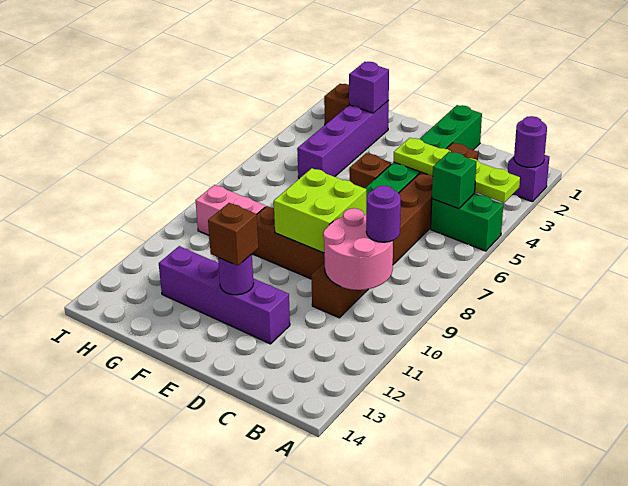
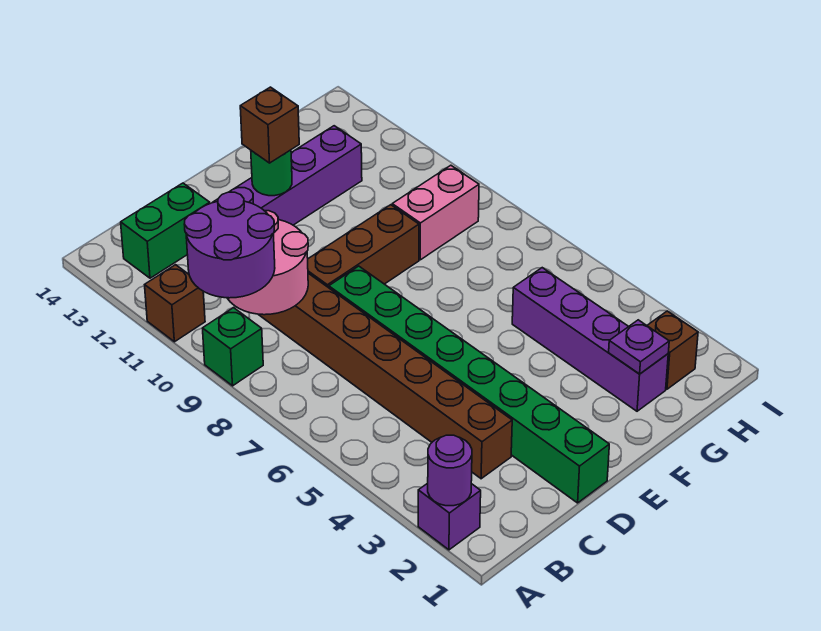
lime 1x4 plate [394,138,520,203] -> none
green 1x2 brick [431,193,503,251] -> green 1x2 brick moved to [121,183,210,278]
green 1x1 brick [432,152,476,209] -> green 1x1 brick moved to [203,308,263,386]
purple 1x1 round brick [366,186,401,242] -> purple 2x2 round brick [184,192,275,298]
lime 2x2 brick [273,168,366,253] -> none
brown 1x1 brick [350,153,391,188] -> brown 1x1 brick moved to [145,265,205,342]
purple 1x1 round brick [218,254,254,295] -> green 1x1 round brick [251,150,292,196]
purple 1x1 brick [349,62,389,113] -> purple 1x1 plate [609,320,669,374]

